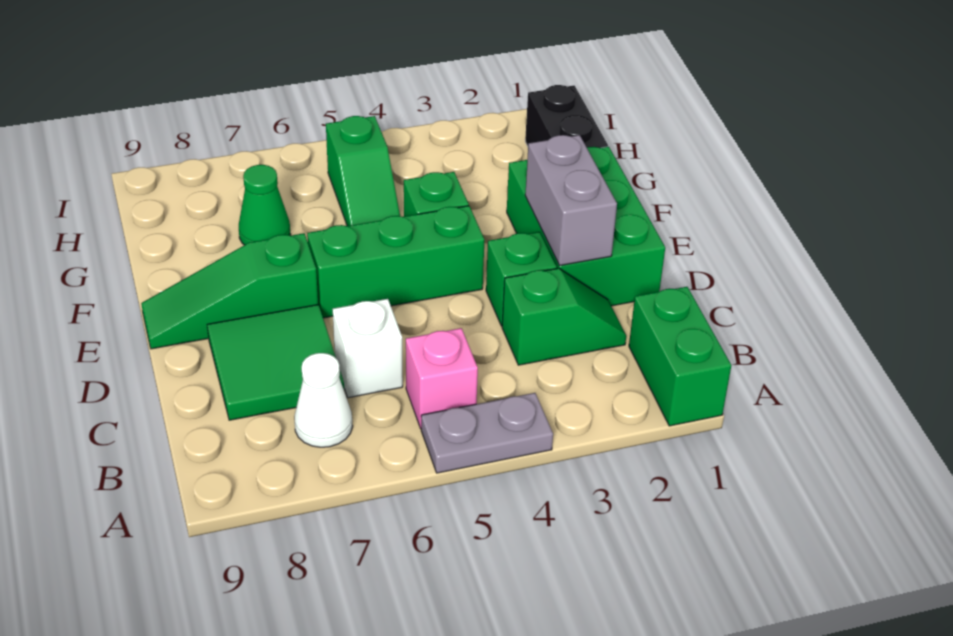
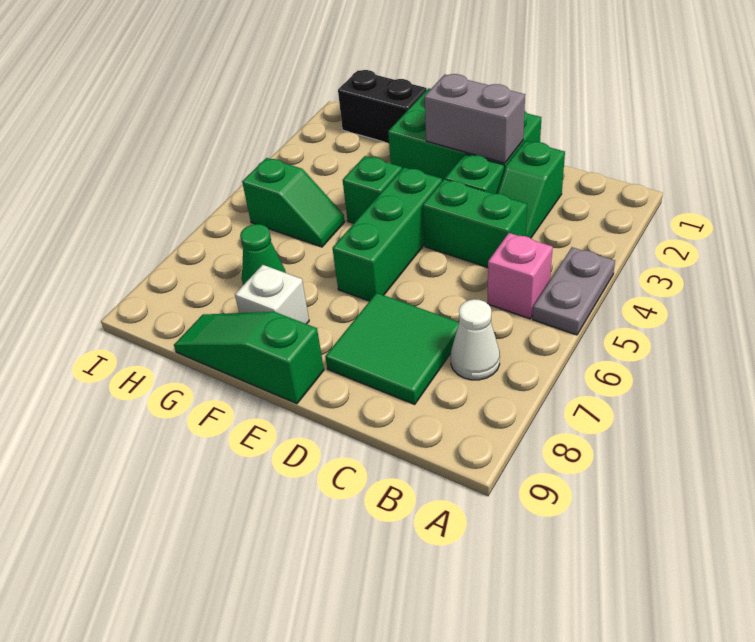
green 1x2 brick [629,287,731,426] -> green 1x2 brick moved to [423,179,527,267]
green 1x2 slope [502,268,626,365] -> green 1x2 slope turned to [497,141,565,238]
white 1x1 brick [333,299,403,398] -> white 1x1 brick moved to [235,265,309,324]
green 1x3 slope [141,233,318,349] -> green 1x3 slope turned to [174,312,324,404]

